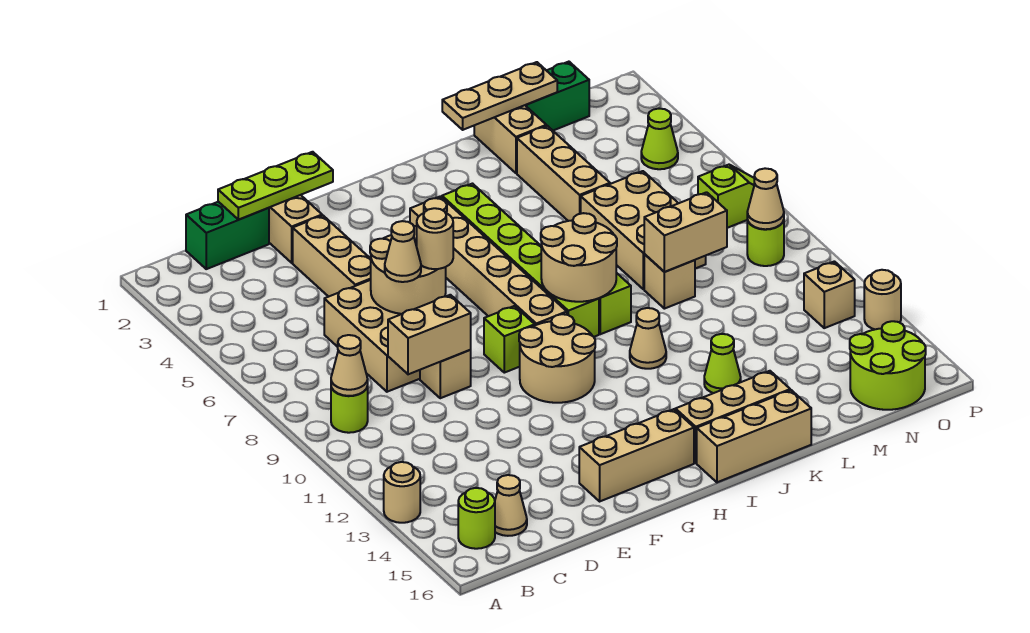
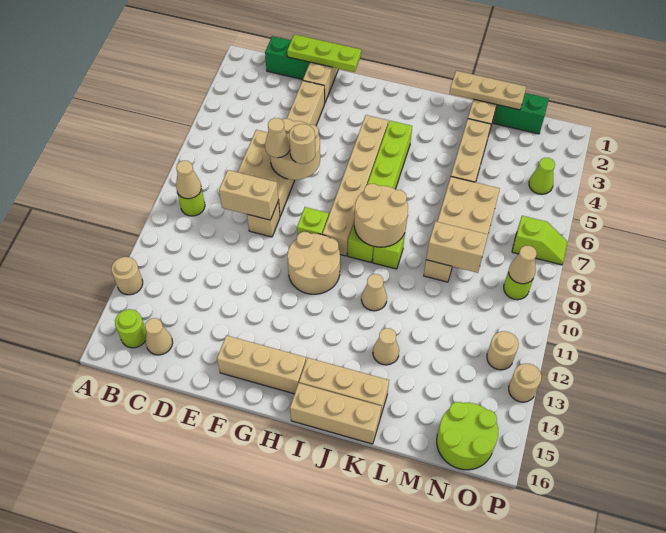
lime 1x1 cone [704,334,741,393] -> tan 1x1 cone [373,328,399,365]
tan 1x1 brick [804,261,855,328] -> tan 1x1 round brick [487,331,519,370]

